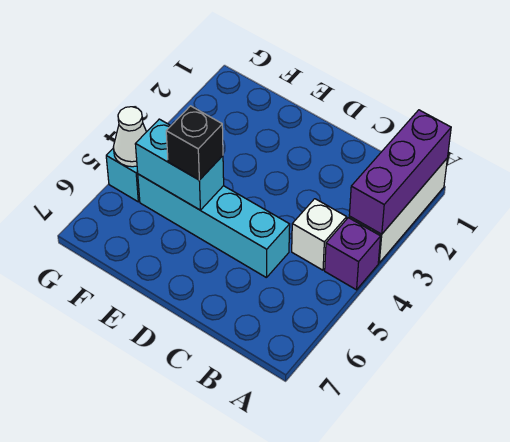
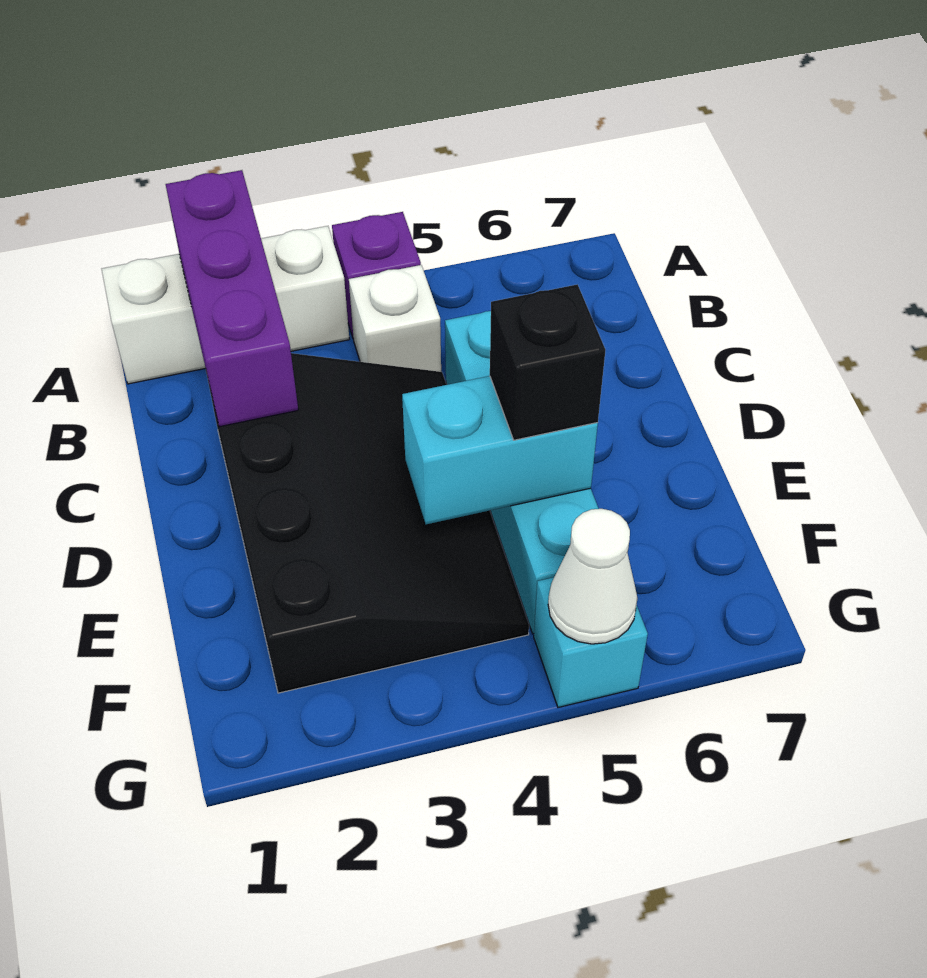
purple 1x3 brick [349,110,451,234] -> purple 1x3 brick turned to [166,170,298,427]
none -> black 3x4 slope [208,353,529,693]
cyan 1x2 brick [135,119,224,210] -> cyan 1x2 brick turned to [402,376,598,524]

